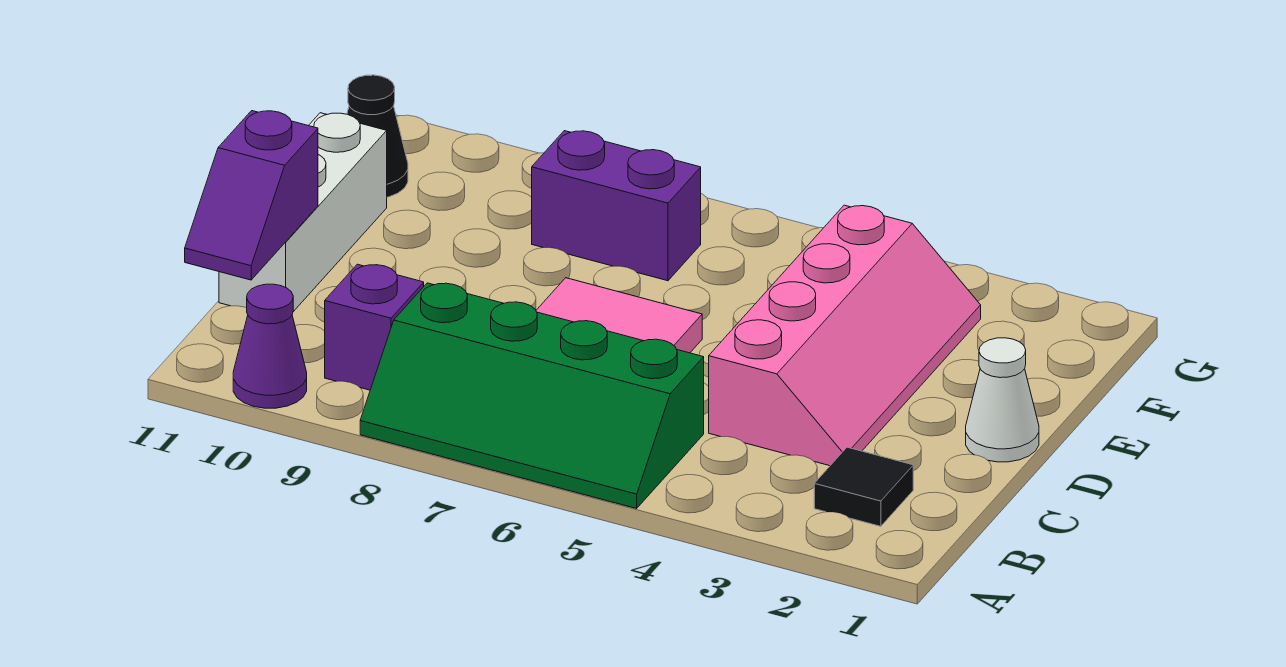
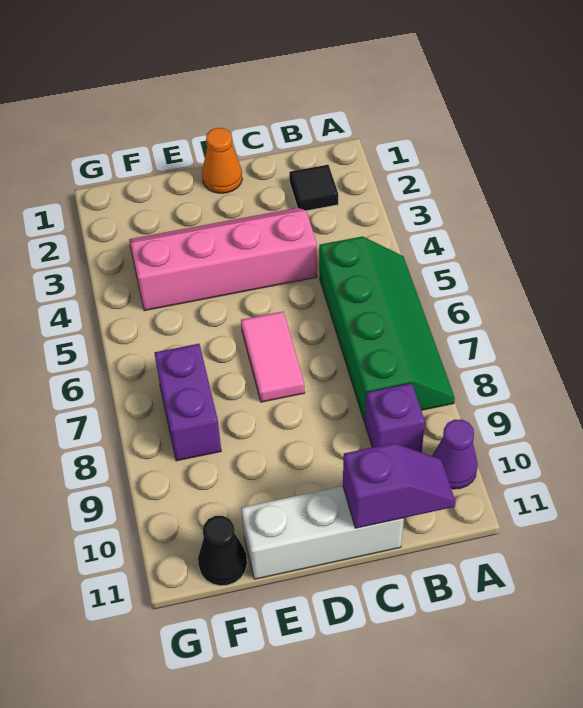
white 1x1 cone [966,338,1039,462] -> orange 1x1 cone [202,128,242,193]

